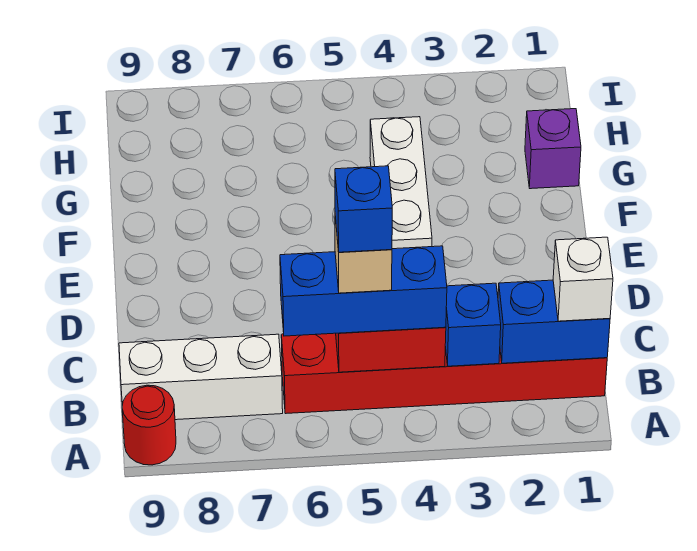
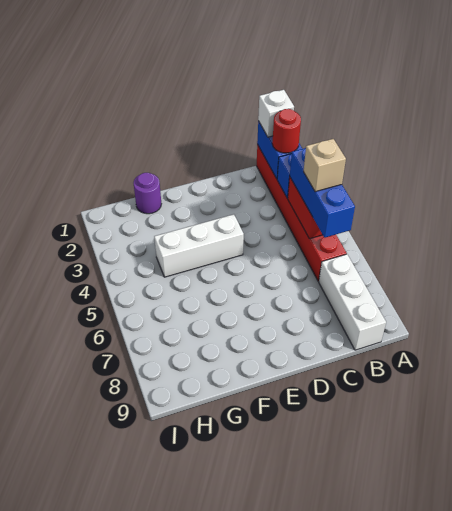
red 1x1 round brick [122,385,176,465] -> red 1x1 round brick moved to [272,109,301,153]
blue 1x1 brick [335,166,392,252] -> none
purple 1x1 brick [525,109,581,189] -> purple 1x1 round brick [134,173,161,214]

